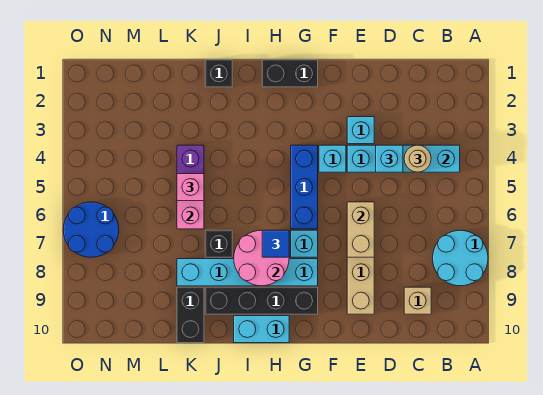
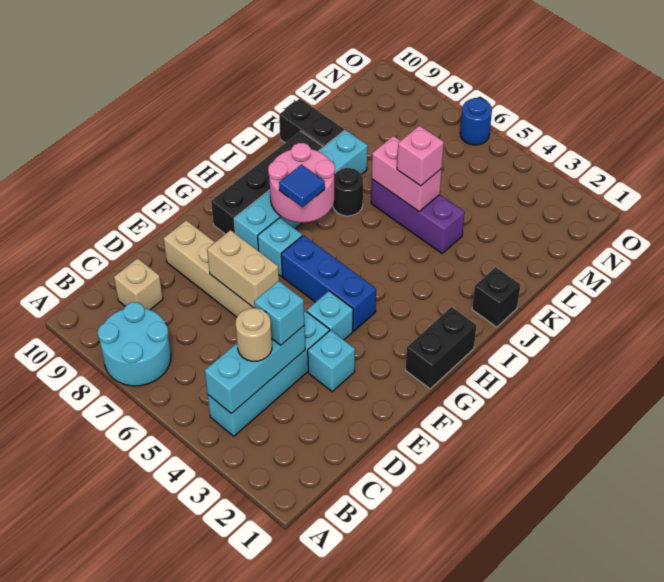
cyan 1x2 brick [234,316,289,343] -> none
black 1x1 brick [205,230,232,257] -> black 1x1 round brick [333,168,363,216]
blue 2x2 round brick [63,202,119,257] -> blue 1x1 round brick [460,98,492,145]

